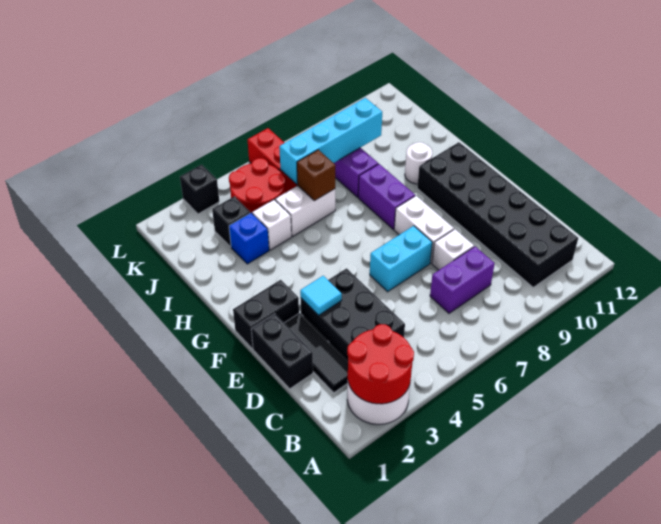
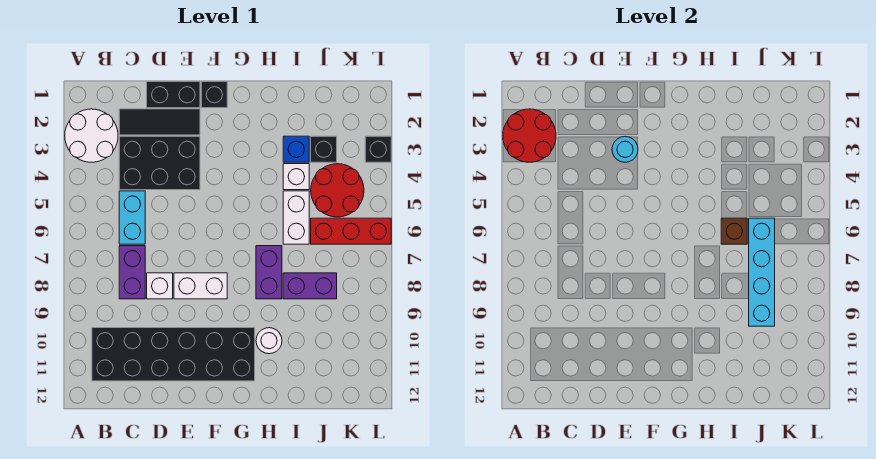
cyan 1x1 tile [300,276,342,315] -> cyan 1x1 round brick [612,136,638,162]
cyan 1x2 brick [370,226,432,292] -> cyan 1x2 brick moved to [119,191,145,244]
black 1x2 brick [233,280,299,349] -> black 1x1 brick [201,82,227,108]
purple 1x2 brick [358,164,415,229] -> purple 1x2 brick turned to [256,246,282,299]

